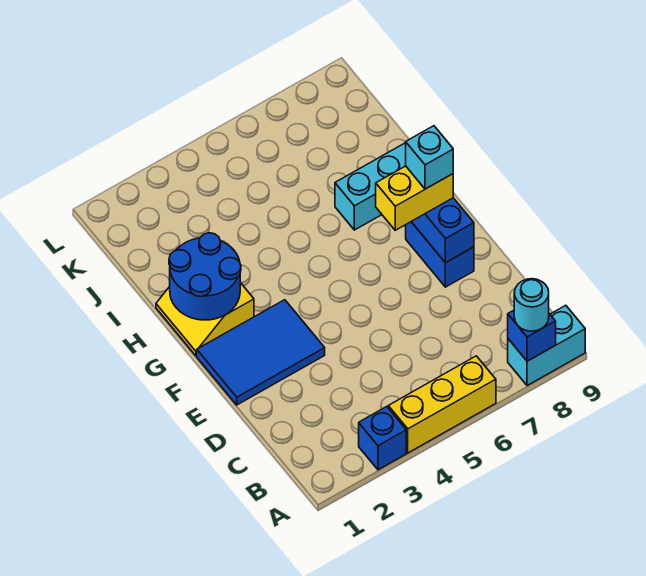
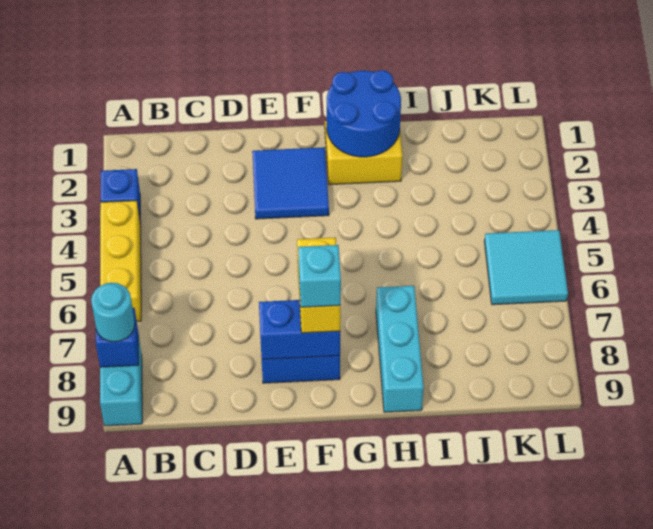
blue 2x3 tile [197,300,325,405] -> blue 2x2 tile [252,147,329,219]
none -> cyan 2x2 tile [484,230,568,305]

